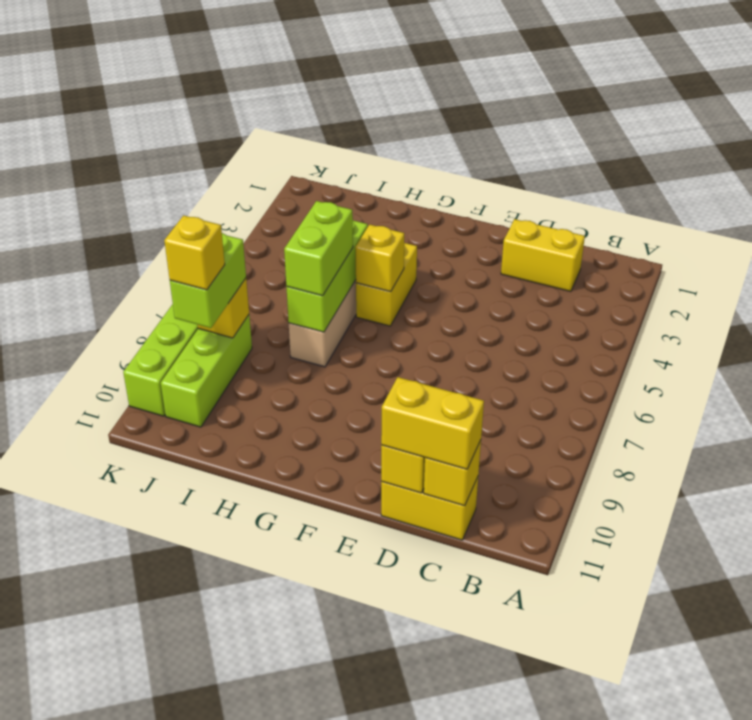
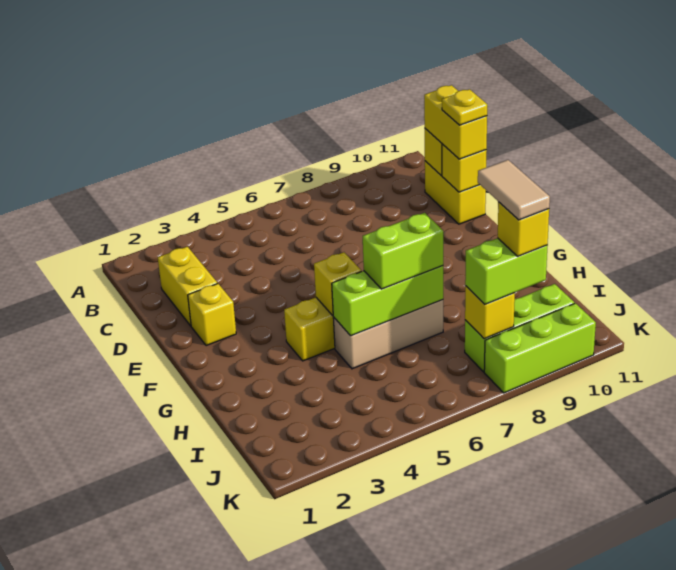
none -> yellow 1x1 plate [442,89,487,125]
none -> yellow 1x1 brick [188,283,236,346]
none -> tan 1x2 tile [478,160,550,220]

